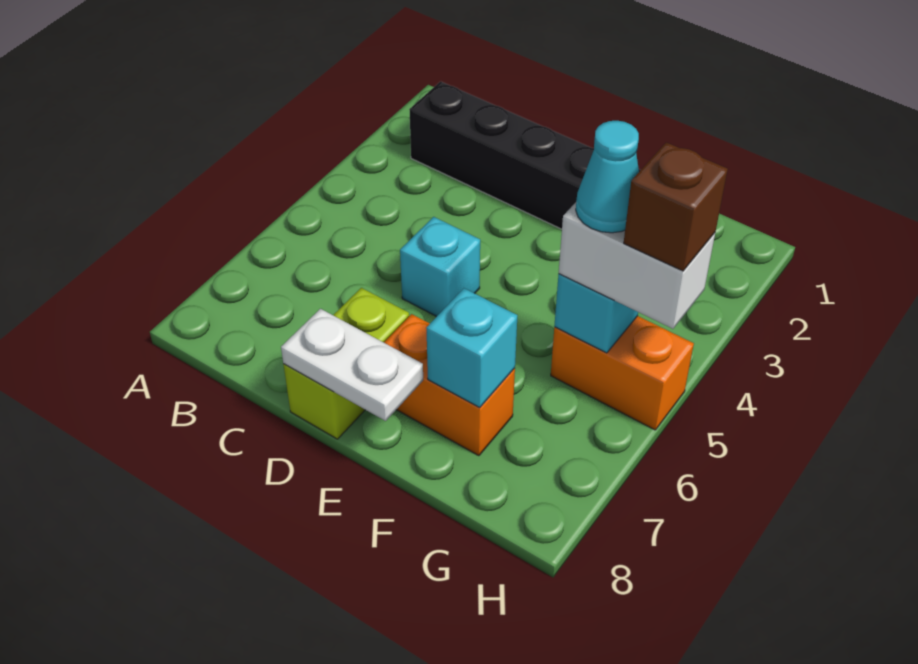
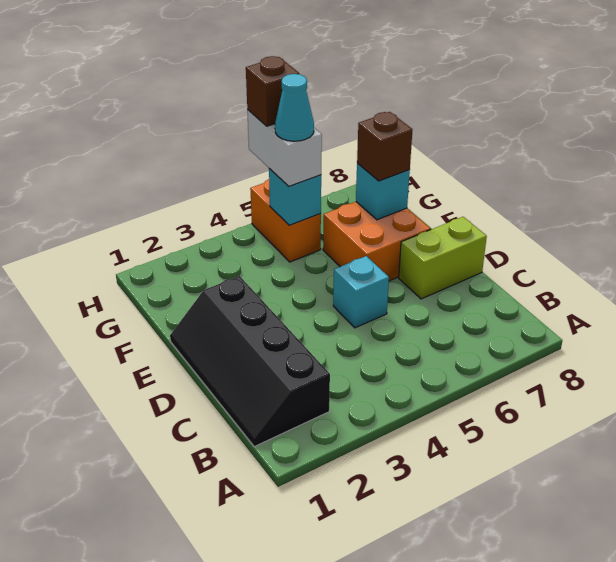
white 1x2 plate [281,309,423,421] -> none
orange 1x2 brick [384,314,515,456] -> orange 2x2 brick [323,202,431,281]
none -> brown 1x1 brick [357,112,413,181]

